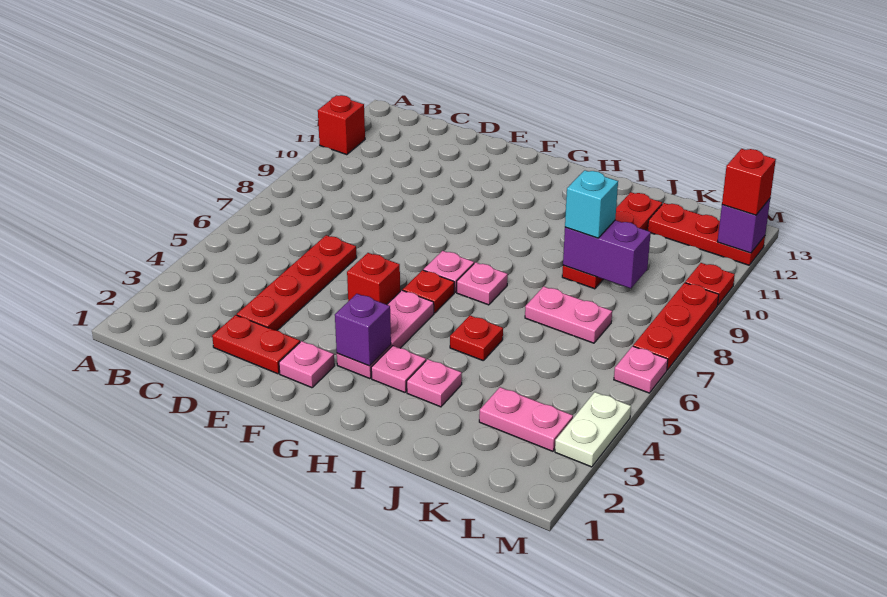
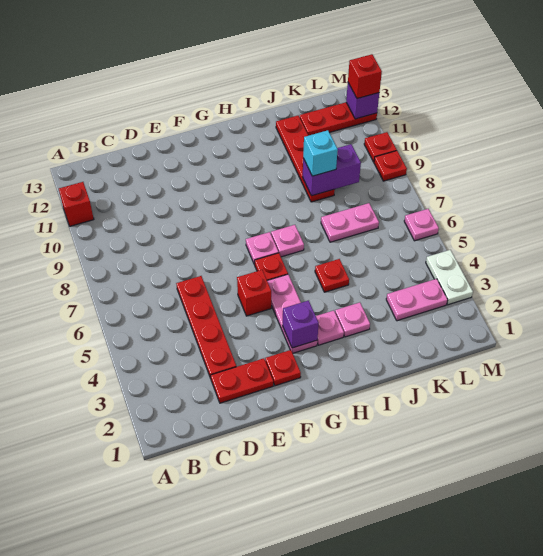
pink 1x1 plate [279,341,335,388] -> red 1x1 plate [265,350,301,386]
red 1x3 plate [633,283,719,370] -> red 1x1 plate [374,151,407,181]

